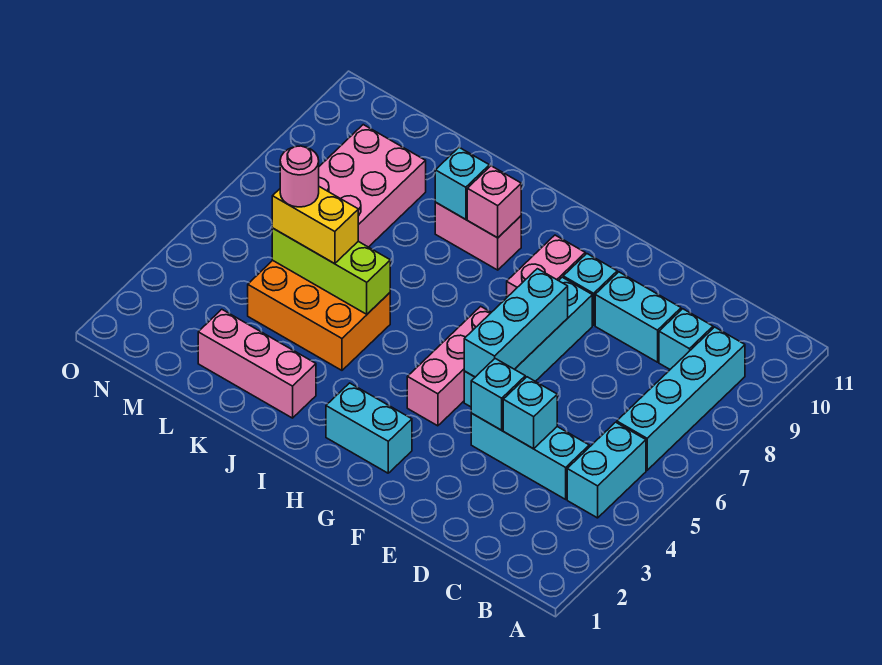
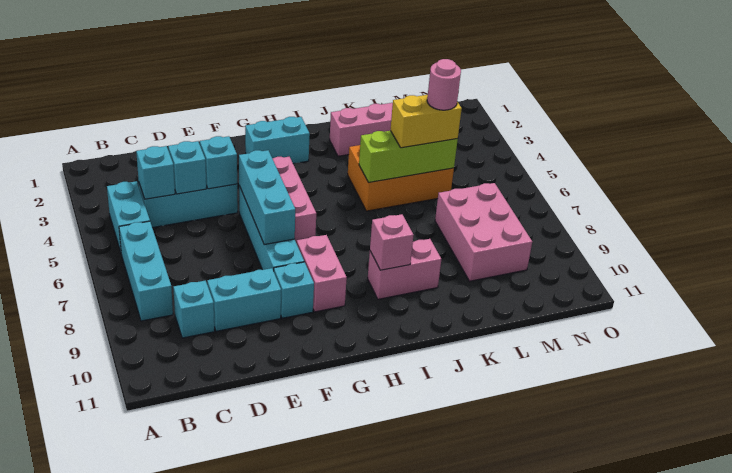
cyan 1x4 brick [617,327,745,470] -> cyan 1x3 brick [119,221,173,321]
cyan 1x1 brick [435,148,489,219] -> cyan 1x1 brick moved to [136,146,175,199]

